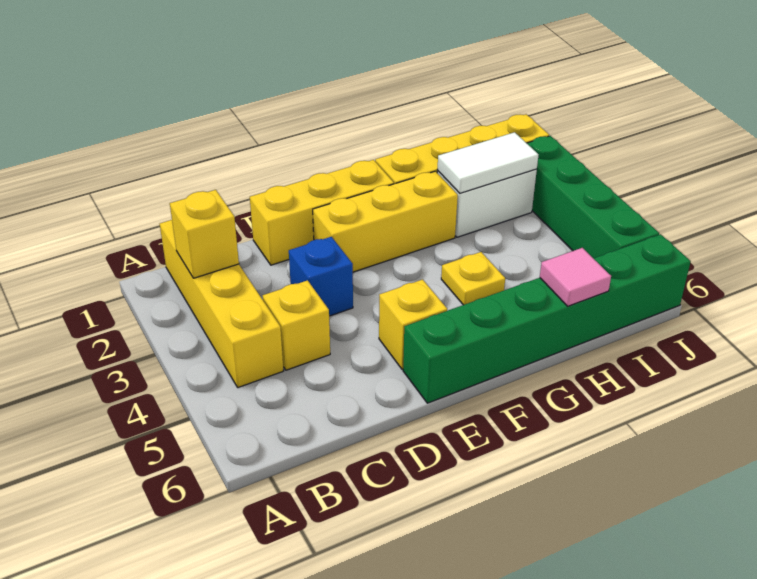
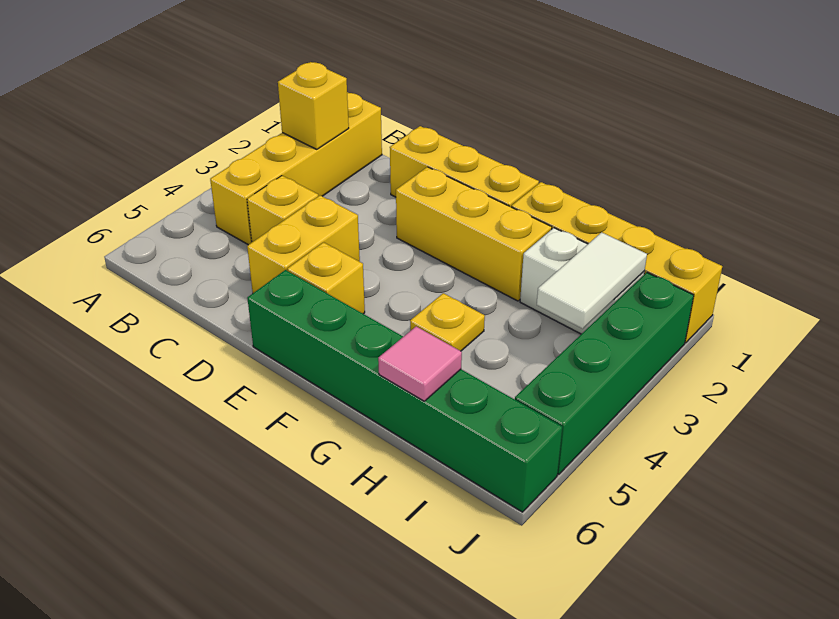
blue 1x1 brick [289,237,353,316] -> none
none -> yellow 1x2 brick [247,195,360,293]
white 1x2 tile [437,132,539,193] -> white 1x2 tile turned to [537,232,647,329]

